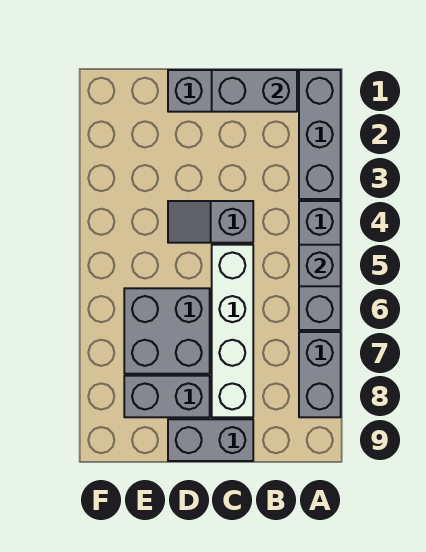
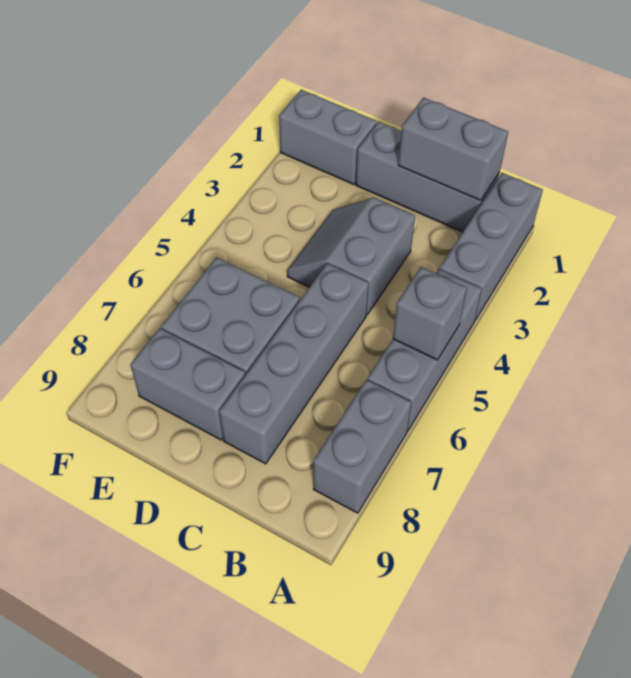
grey 1x2 slope [168,201,253,243] -> grey 2x2 slope [287,198,415,314]
white 1x4 brick [212,245,253,417] -> grey 1x4 brick [219,263,369,464]
grey 1x2 brick [168,419,253,461] -> grey 1x2 brick moved to [279,90,377,185]

